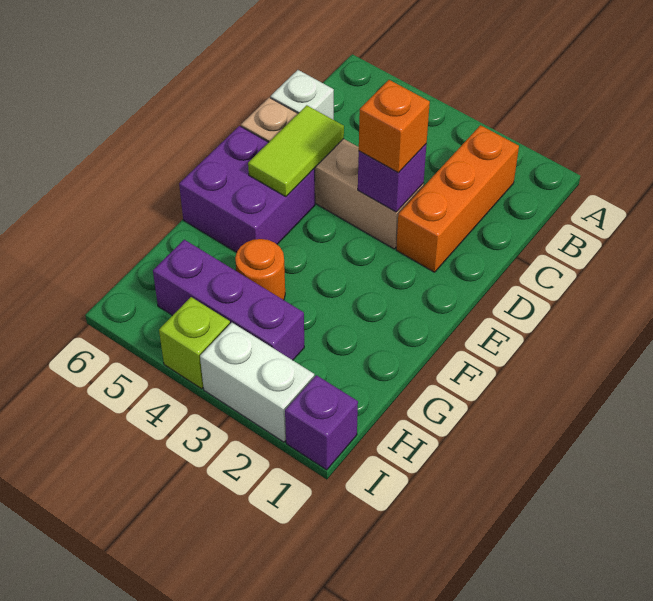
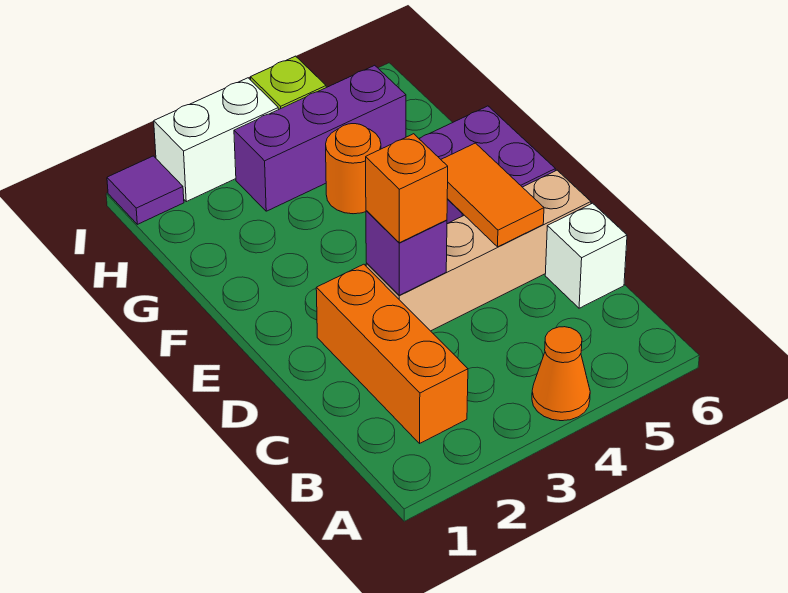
none -> orange 1x1 cone [532,327,590,421]
lime 1x2 tile [248,105,344,197] -> orange 1x2 tile [441,143,544,247]
purple 1x1 brick [285,375,358,470] -> purple 1x1 tile [107,156,184,224]

